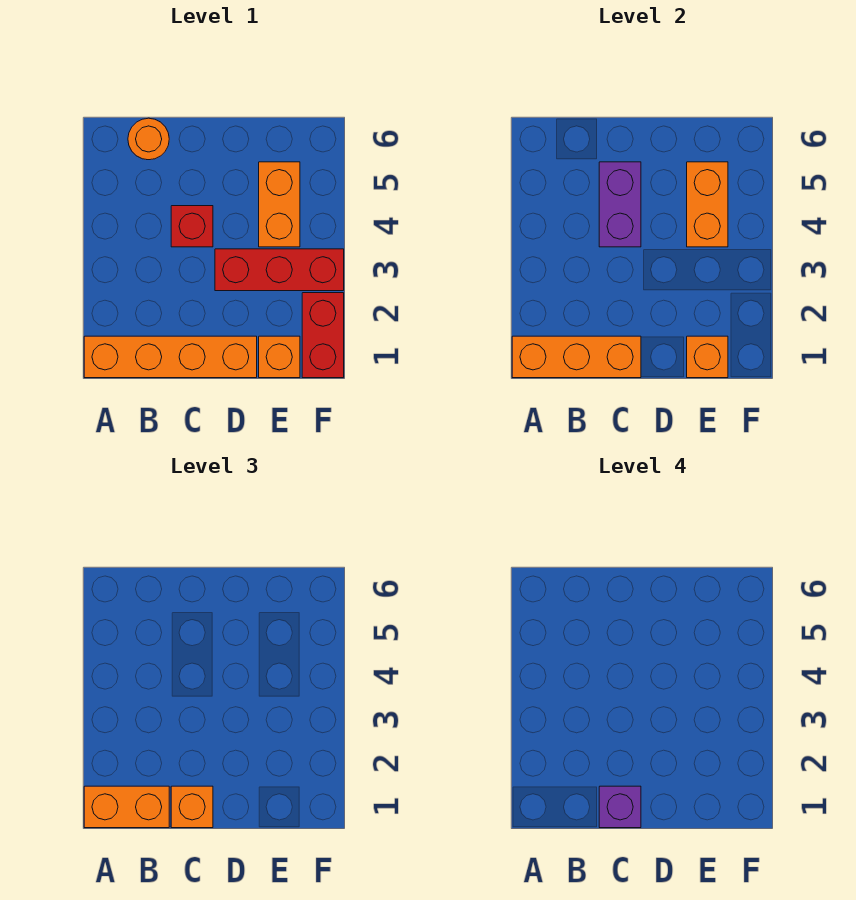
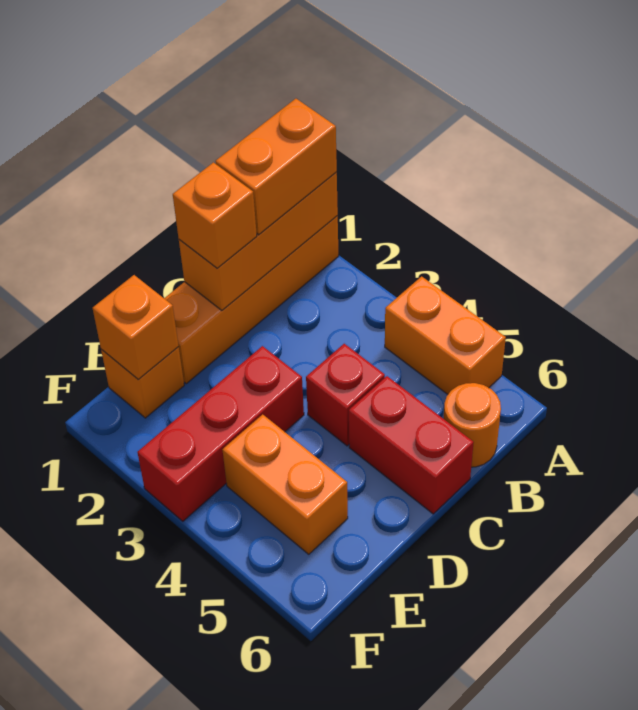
purple 1x1 brick [599,786,641,828] -> none
purple 1x2 brick [599,162,641,247] -> none
orange 1x2 brick [687,162,728,247] -> orange 1x2 brick moved to [385,276,506,394]
red 1x2 brick [302,293,344,378] -> red 1x2 brick moved to [349,376,474,514]

